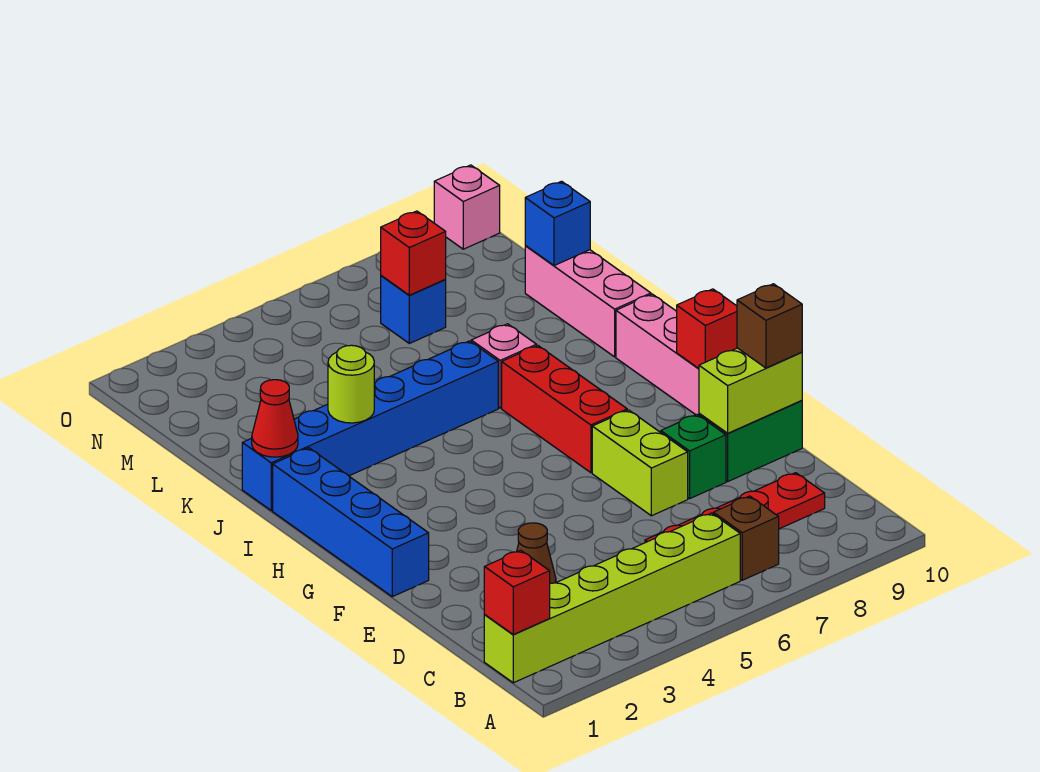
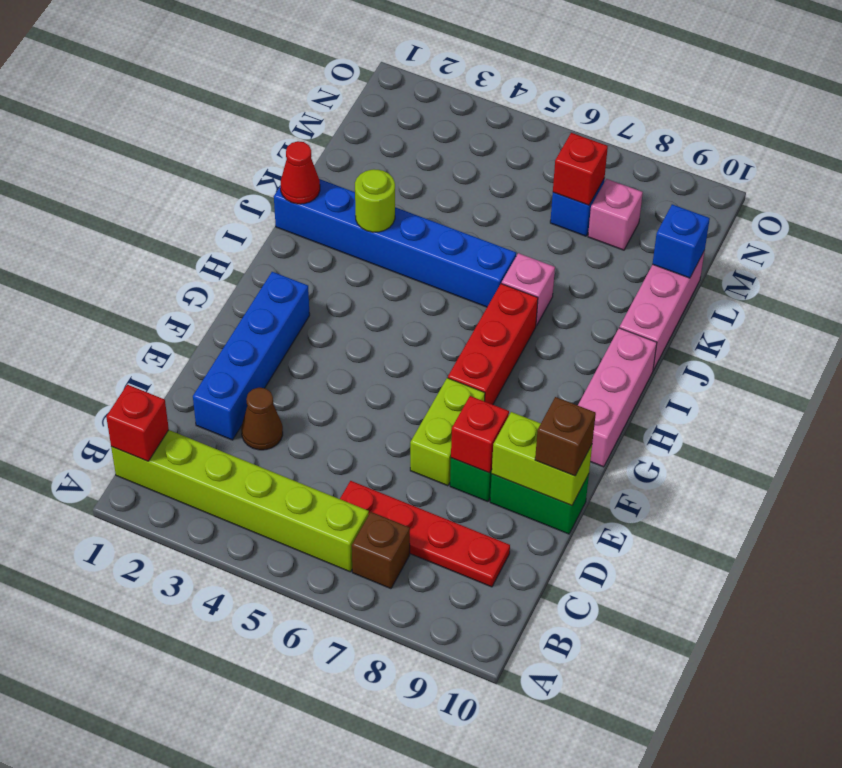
blue 1x4 brick [273,448,429,597] -> blue 1x4 brick moved to [193,272,310,440]
red 1x1 brick [677,289,737,369] -> red 1x1 brick moved to [451,396,509,473]
pink 1x1 brick [434,165,500,249] -> pink 1x1 brick moved to [588,179,643,250]

